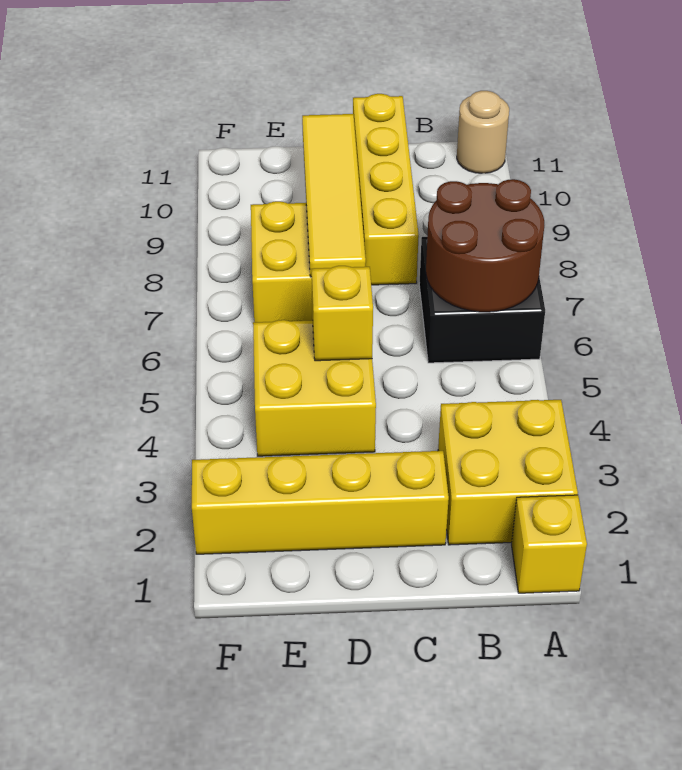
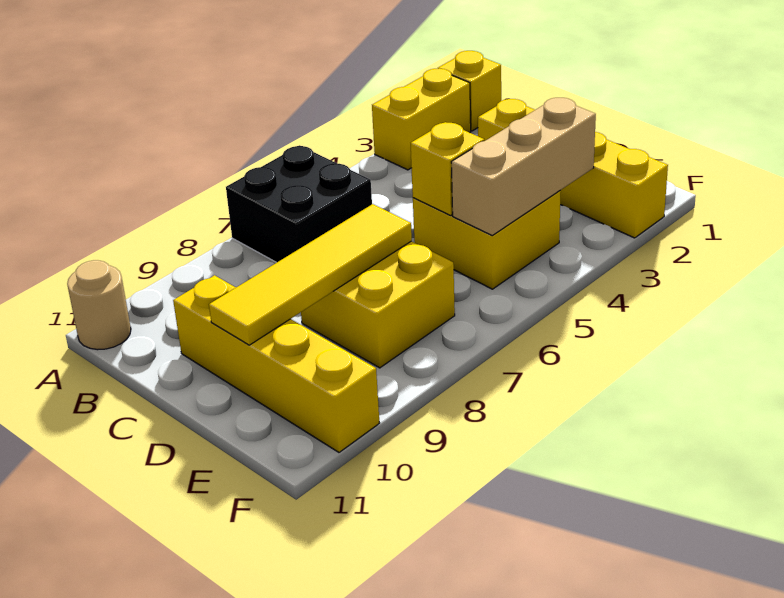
yellow 2x2 brick [438,400,578,545] -> yellow 1x2 brick [372,68,471,170]
brown 2x2 round brick [426,179,544,312] -> none
yellow 1x4 brick [353,94,419,285] -> yellow 1x4 brick turned to [173,275,379,452]
none -> tan 1x3 brick [451,98,596,235]

